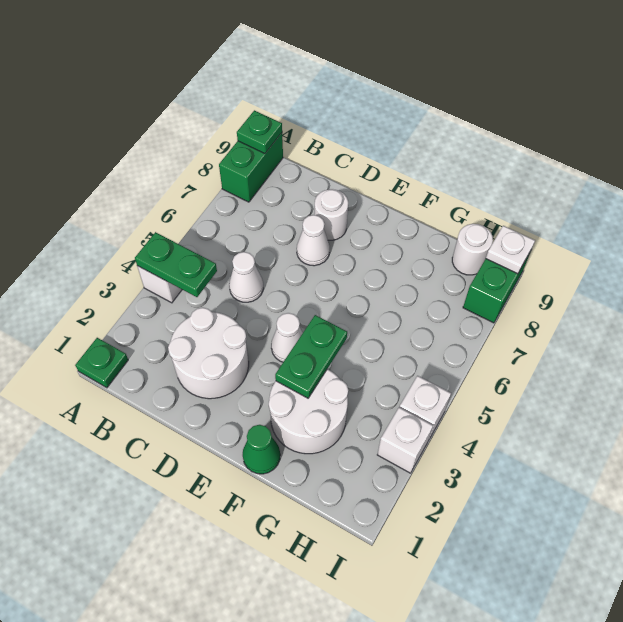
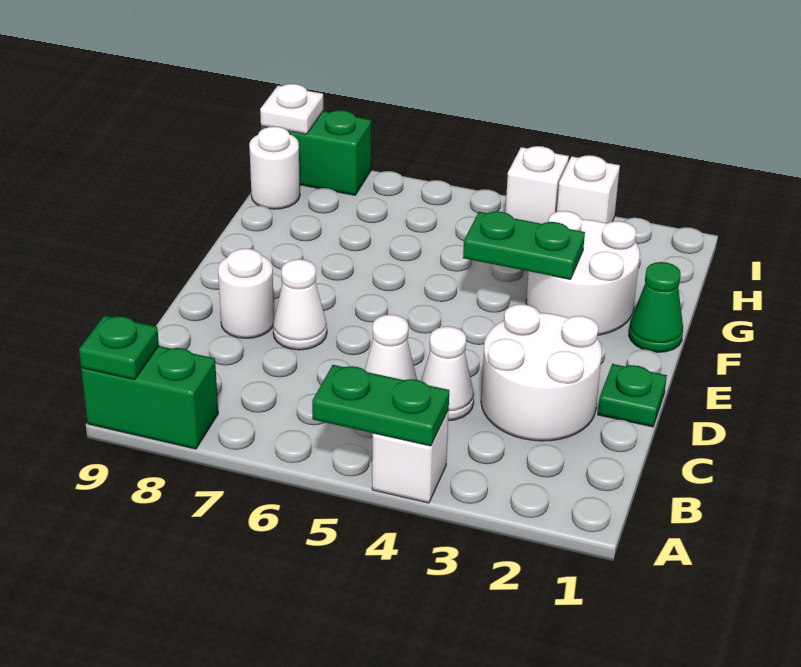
green 1x1 plate [75,338,128,388] -> green 1x1 plate moved to [598,364,667,427]
green 1x2 plate [135,232,217,297] -> green 1x2 plate turned to [312,365,449,446]
white 1x1 cone [271,313,303,362] -> white 1x1 cone moved to [421,326,474,421]

